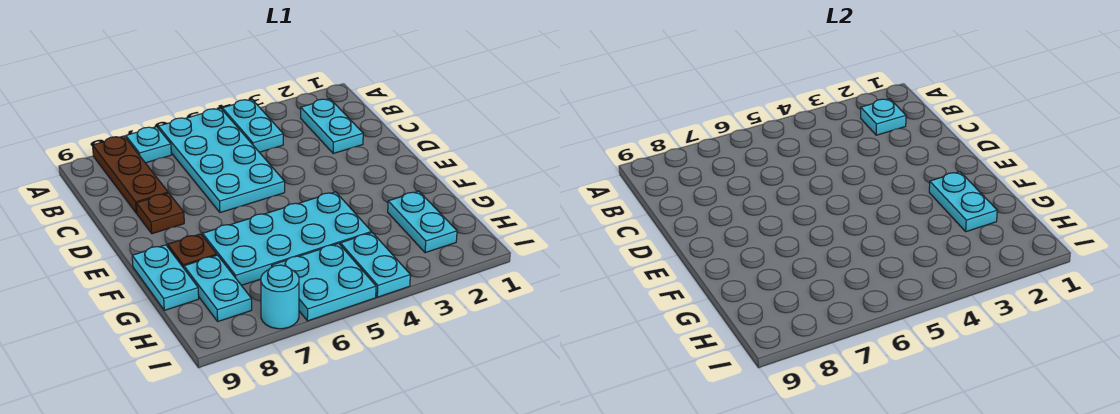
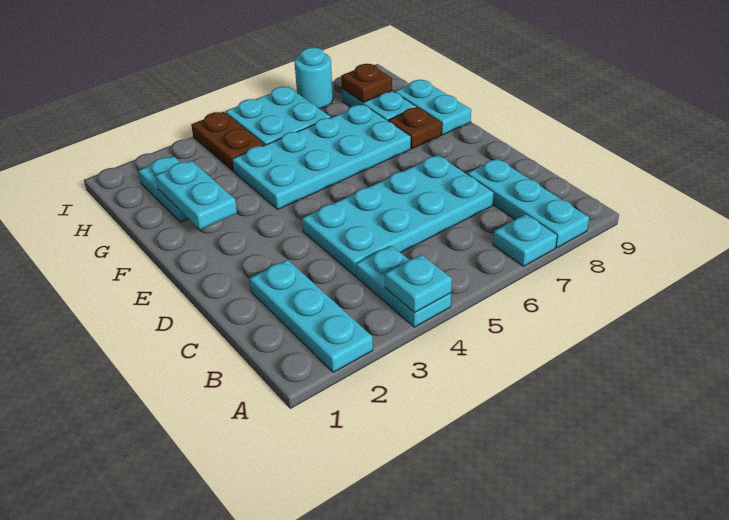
cyan 2x4 plate [158,108,285,213] -> cyan 2x4 plate turned to [302,155,493,276]
brown 1x3 plate [93,136,168,213] -> cyan 1x3 plate [467,159,589,248]
cyan 1x2 plate [301,99,363,153] -> cyan 1x3 plate [249,260,373,373]
cyan 1x1 plate [861,99,906,135] -> cyan 1x1 plate moved to [385,254,452,312]
brown 1x1 plate [136,193,184,234] -> brown 1x1 plate moved to [341,64,392,103]
cyan 1x2 plate [340,233,410,297] -> brown 1x2 plate [191,112,264,171]

